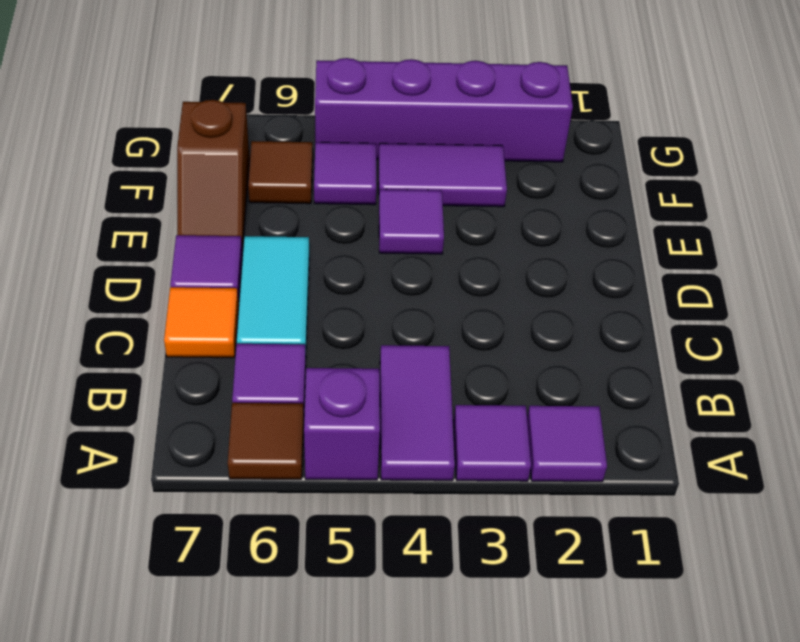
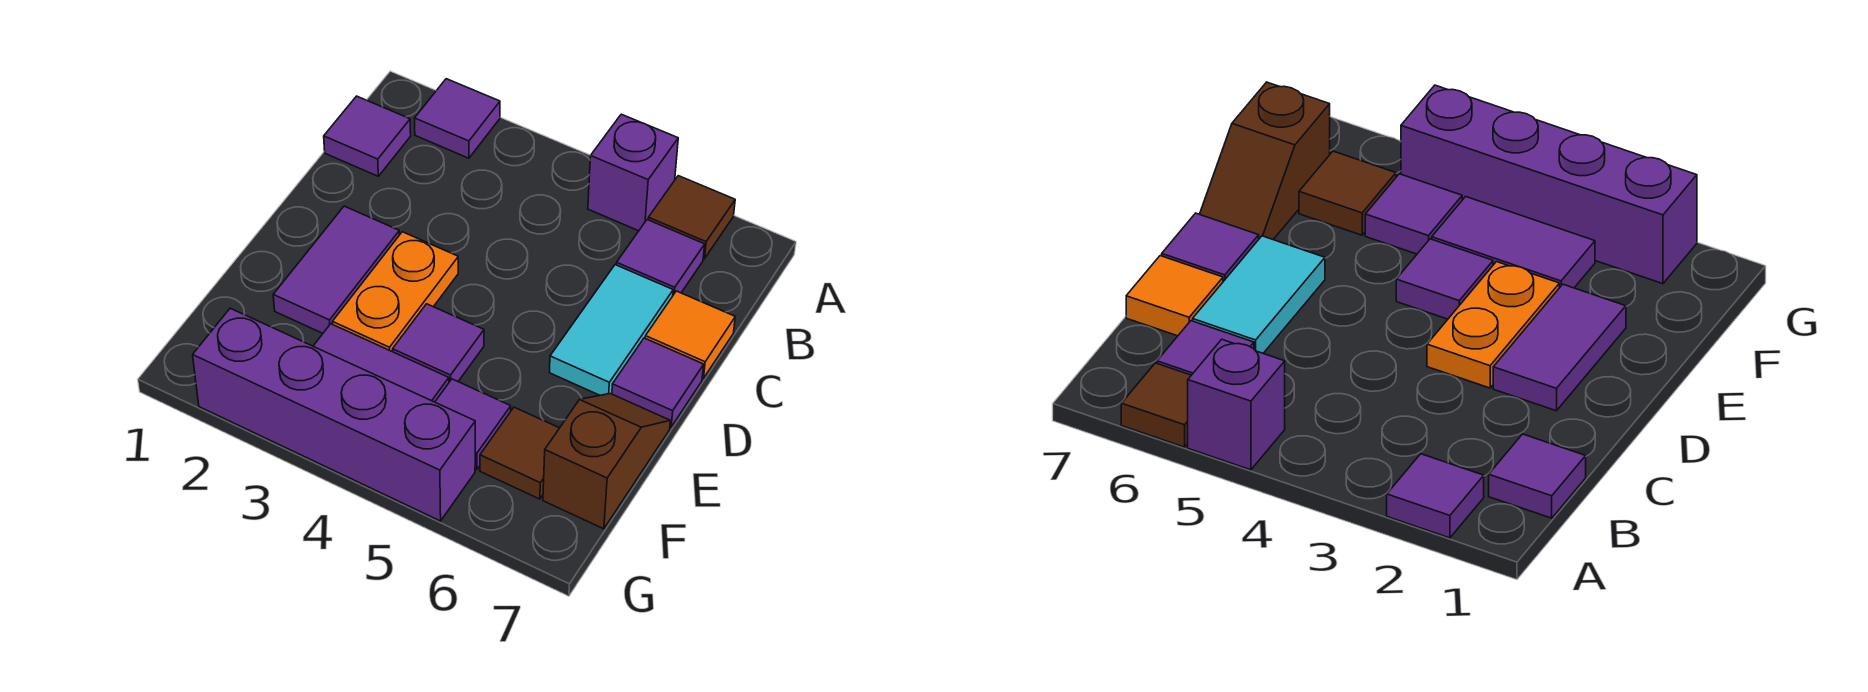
purple 1x1 tile [454,405,531,481] -> purple 1x1 tile moved to [324,96,411,176]
purple 1x2 tile [380,345,455,481] -> purple 1x2 tile moved to [273,206,400,333]
none -> orange 1x2 plate [332,232,458,352]

